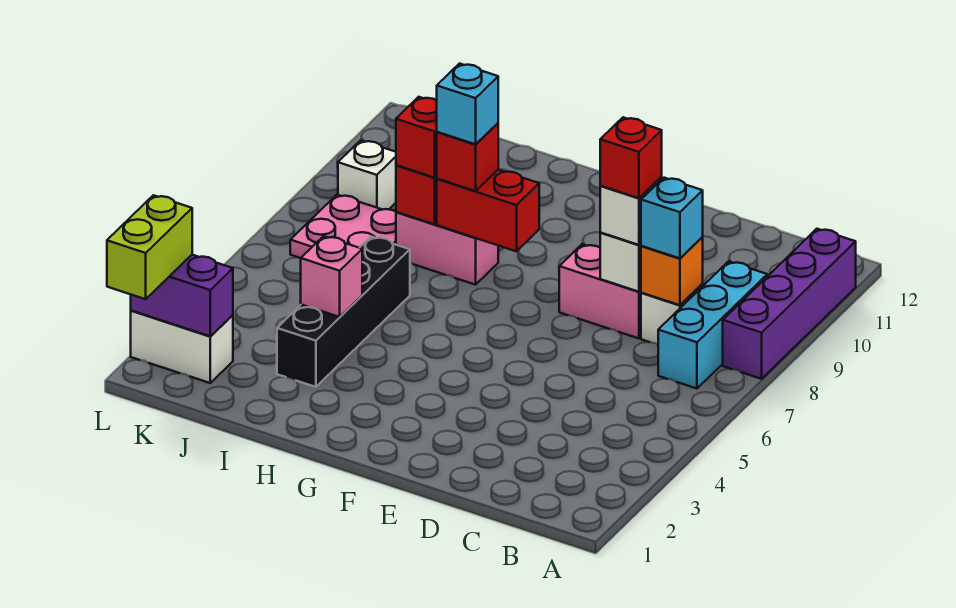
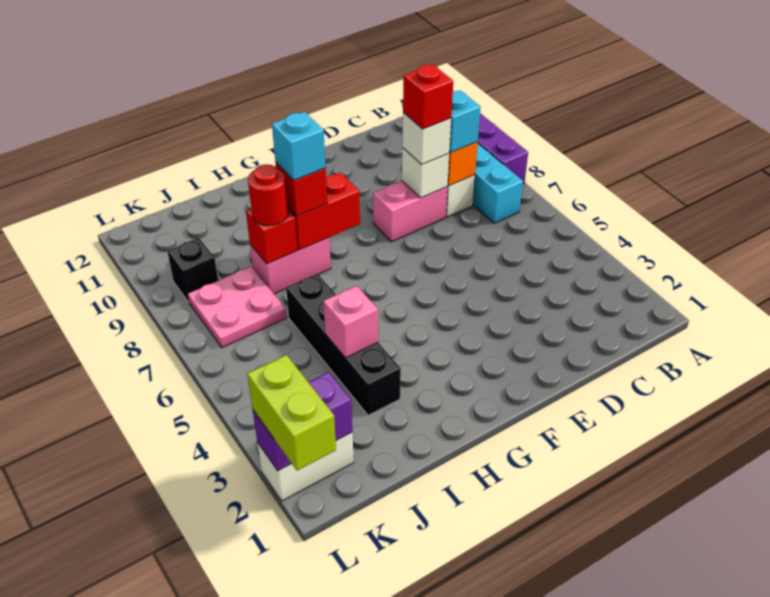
red 1x1 brick [396,97,437,178] -> red 1x1 round brick [248,164,288,226]
white 1x1 brick [338,140,396,210] -> black 1x1 brick [167,238,218,302]

